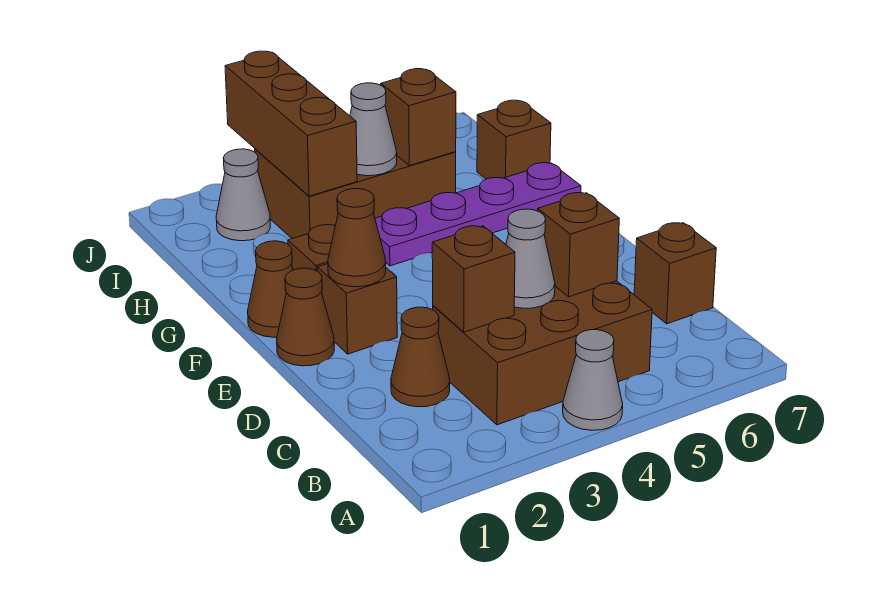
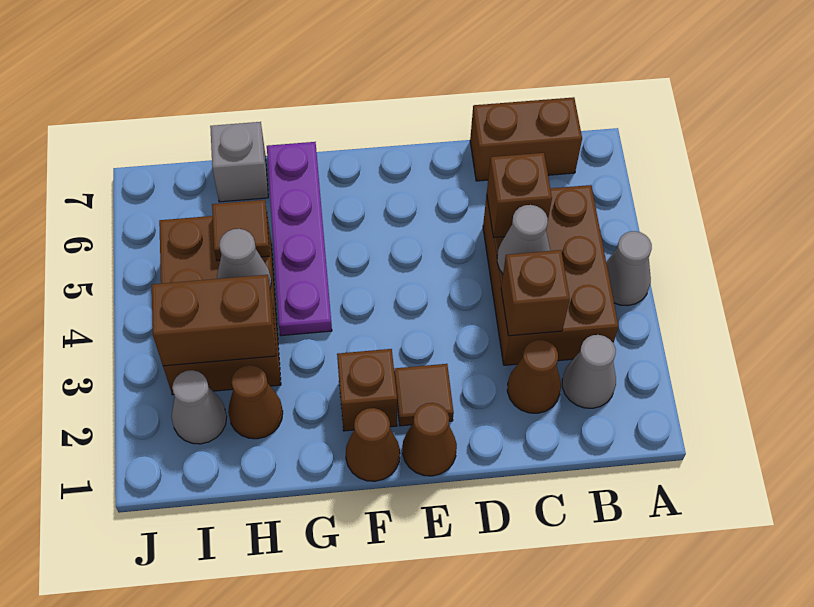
none -> grey 1x1 cone [562,335,616,408]
brown 1x1 brick [634,223,716,324] -> brown 1x2 brick [470,97,582,181]
brown 1x1 brick [317,264,397,354] -> brown 1x1 tile [394,364,454,426]
brown 1x1 cone [328,189,386,287] -> brown 1x1 cone moved to [228,365,283,439]
brown 1x3 brick [225,51,357,196] -> brown 1x2 brick [152,275,276,366]
brown 1x1 brick [381,69,456,166] -> brown 1x1 tile [212,200,270,261]
brown 1x1 brick [477,100,551,179] -> grey 1x1 brick [210,122,268,202]

